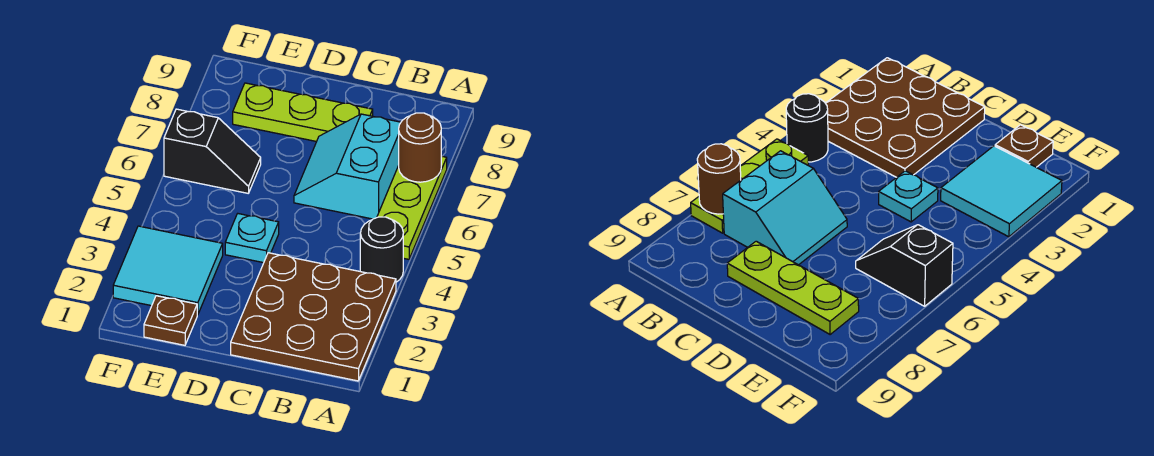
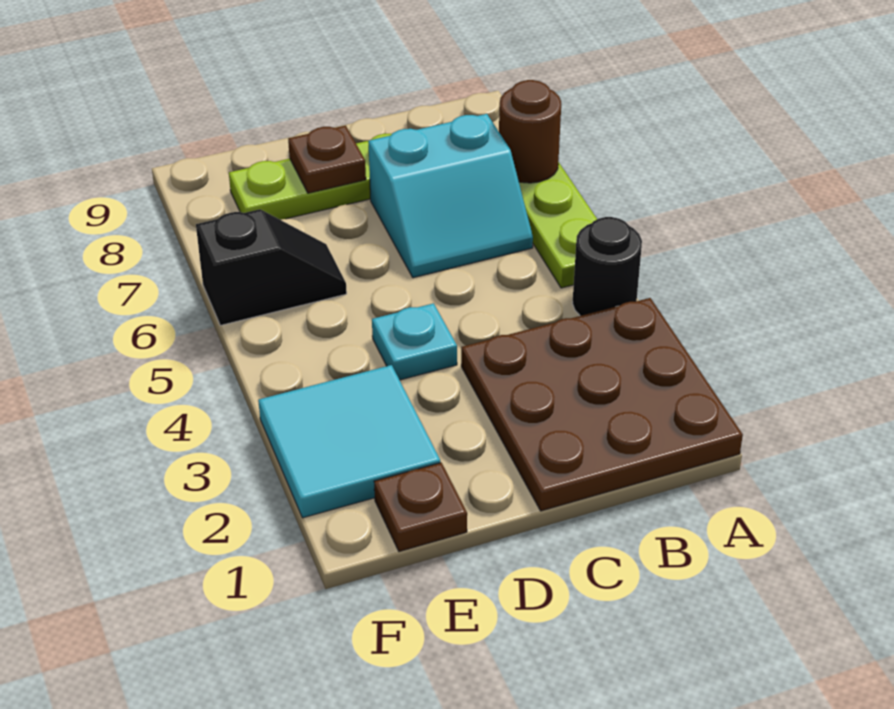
cyan 2x2 slope [294,114,401,219] -> cyan 2x2 slope turned to [368,114,533,278]
none -> brown 1x1 plate [288,125,366,193]

